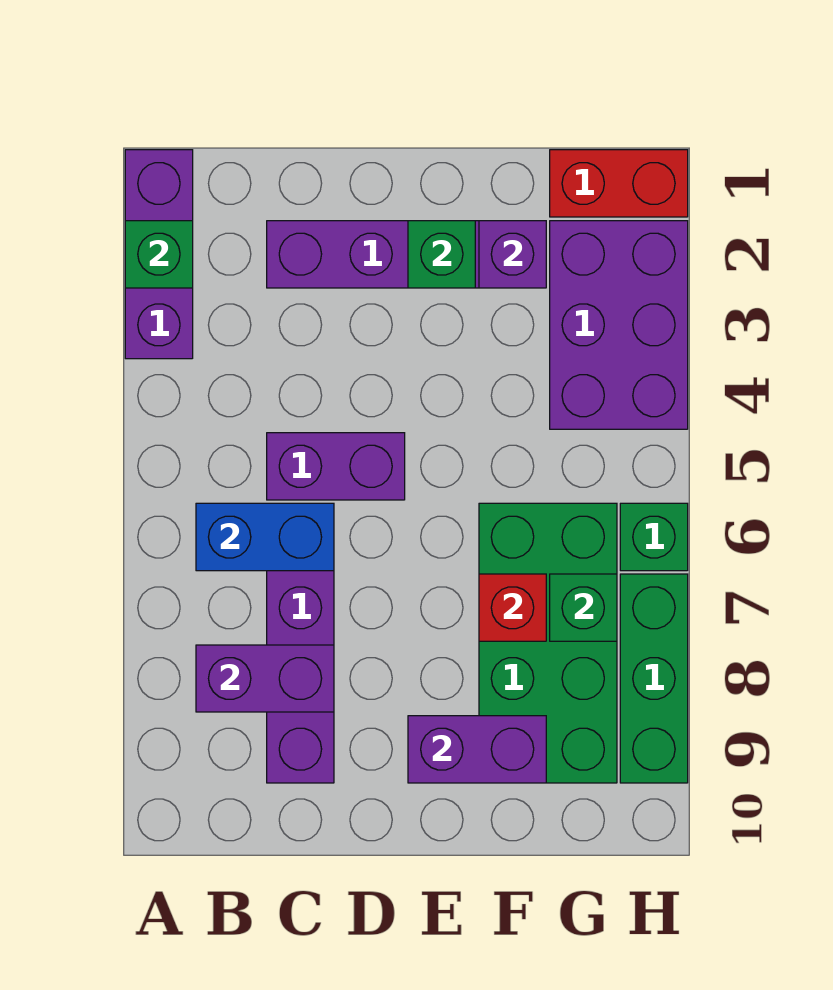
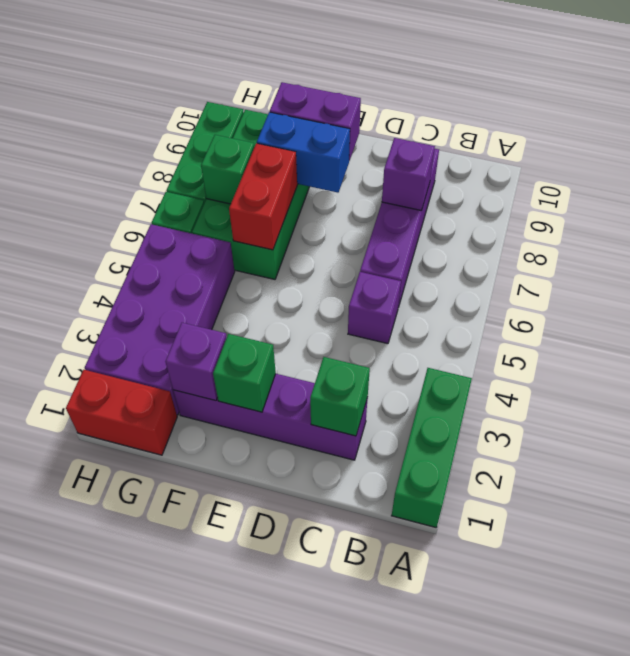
purple 1x3 brick [125,150,193,359] -> green 1x3 brick [392,368,472,527]
green 1x1 brick [125,221,193,288] -> green 1x1 brick moved to [310,357,370,436]
blue 1x2 brick [196,503,334,571] -> blue 1x2 brick moved to [257,112,350,193]
purple 1x2 brick [196,645,334,712] -> purple 1x1 brick [382,138,435,211]
purple 1x2 brick [267,433,405,500] -> purple 1x1 brick [348,272,401,344]
red 1x1 brick [479,574,546,641] -> red 1x2 brick [229,143,297,250]
purple 2x3 brick [550,221,688,429] -> purple 2x4 brick [85,224,235,415]

